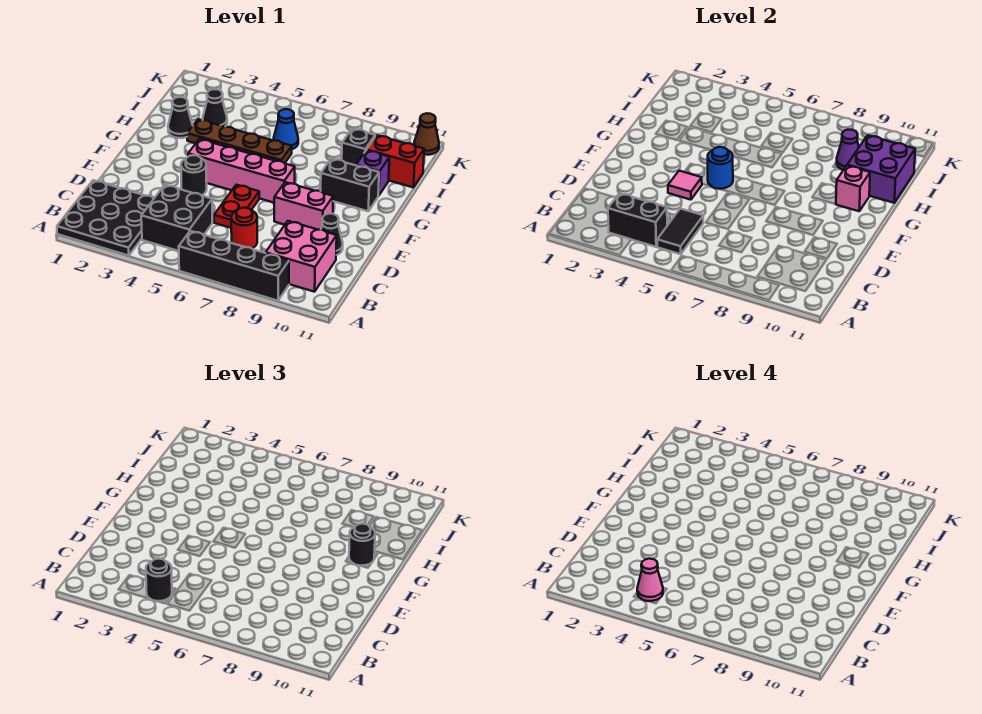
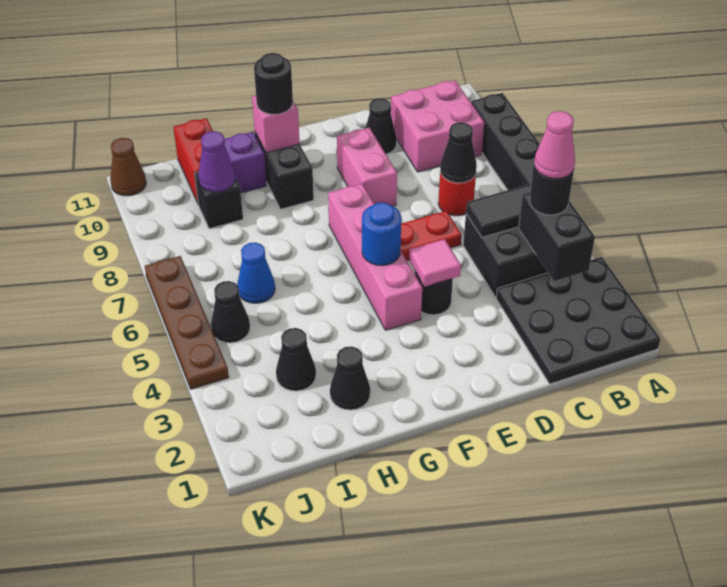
none -> black 1x1 cone [440,122,477,183]
brown 1x4 plate [187,119,292,163] -> brown 1x4 plate moved to [145,256,229,389]
purple 2x2 brick [847,135,915,203] -> none
none -> black 1x1 cone [211,281,250,343]

